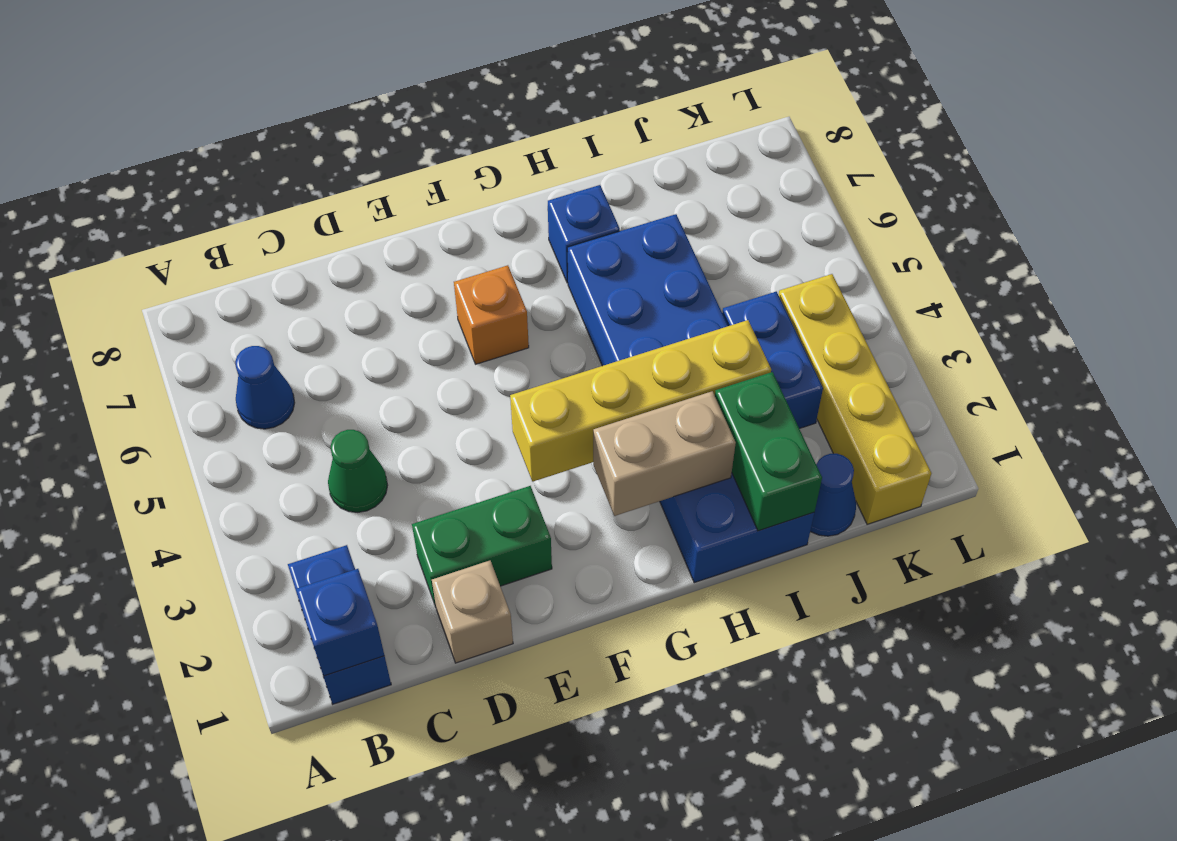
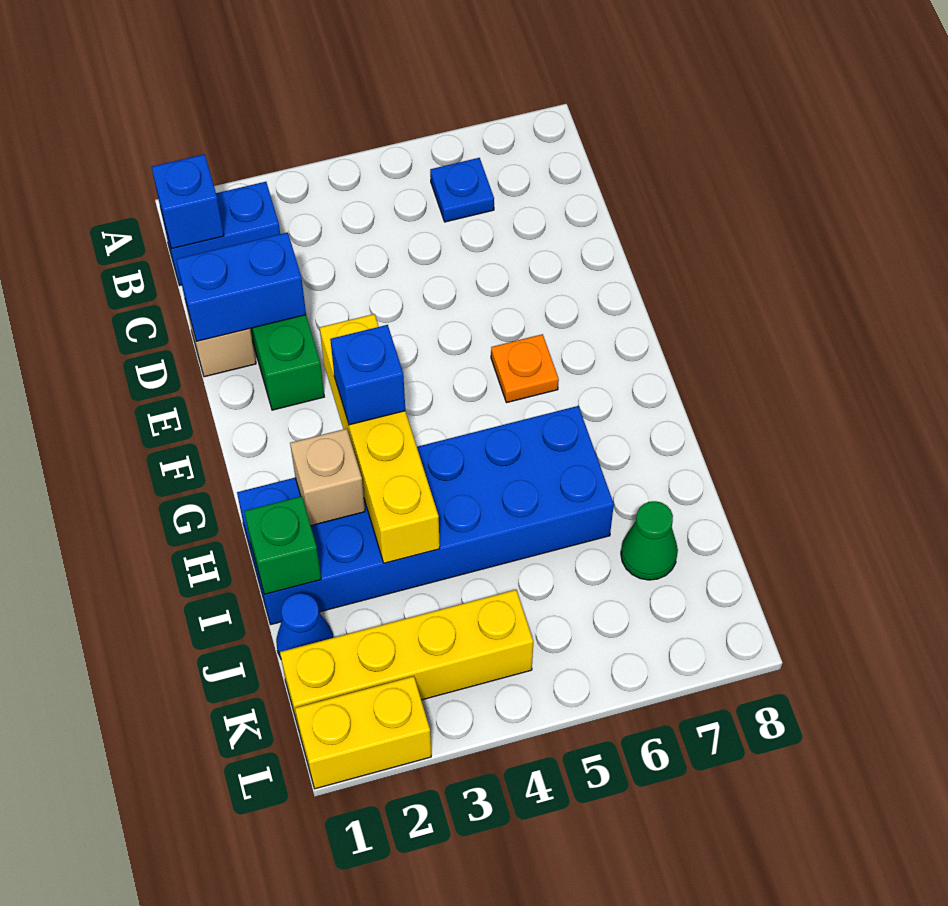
blue 1x1 cone [235,346,295,429] -> blue 1x1 plate [430,158,494,222]
green 1x1 cone [328,430,388,512] -> green 1x1 cone moved to [621,501,678,580]
orange 1x1 brick [454,265,529,364] -> orange 1x1 plate [491,334,559,403]
tan 1x2 brick [593,391,736,516] -> tan 1x1 brick [290,429,365,526]
blue 1x1 brick [548,185,620,283] -> blue 1x1 brick moved to [330,325,405,425]
green 1x2 brick [715,372,822,531] -> green 1x1 brick [244,496,321,594]
blue 1x2 brick [722,292,823,429] -> blue 1x2 brick moved to [176,232,306,341]
none -> yellow 1x2 brick [295,676,431,789]

